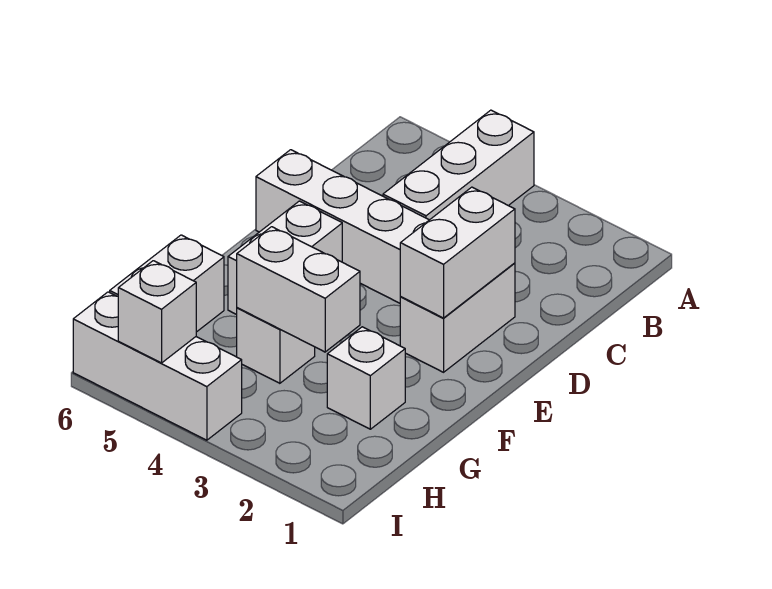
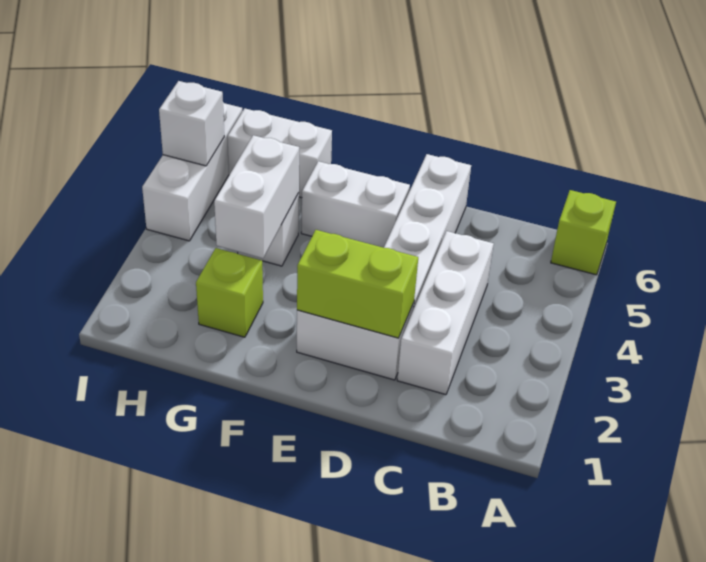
white 1x3 brick [383,110,534,220] -> white 1x3 brick turned to [397,231,494,395]
none -> lime 1x1 brick [551,190,616,275]
white 1x2 brick [400,187,515,318] -> lime 1x2 brick [297,230,418,338]
white 1x1 brick [327,327,405,429] -> lime 1x1 brick [196,248,263,337]

